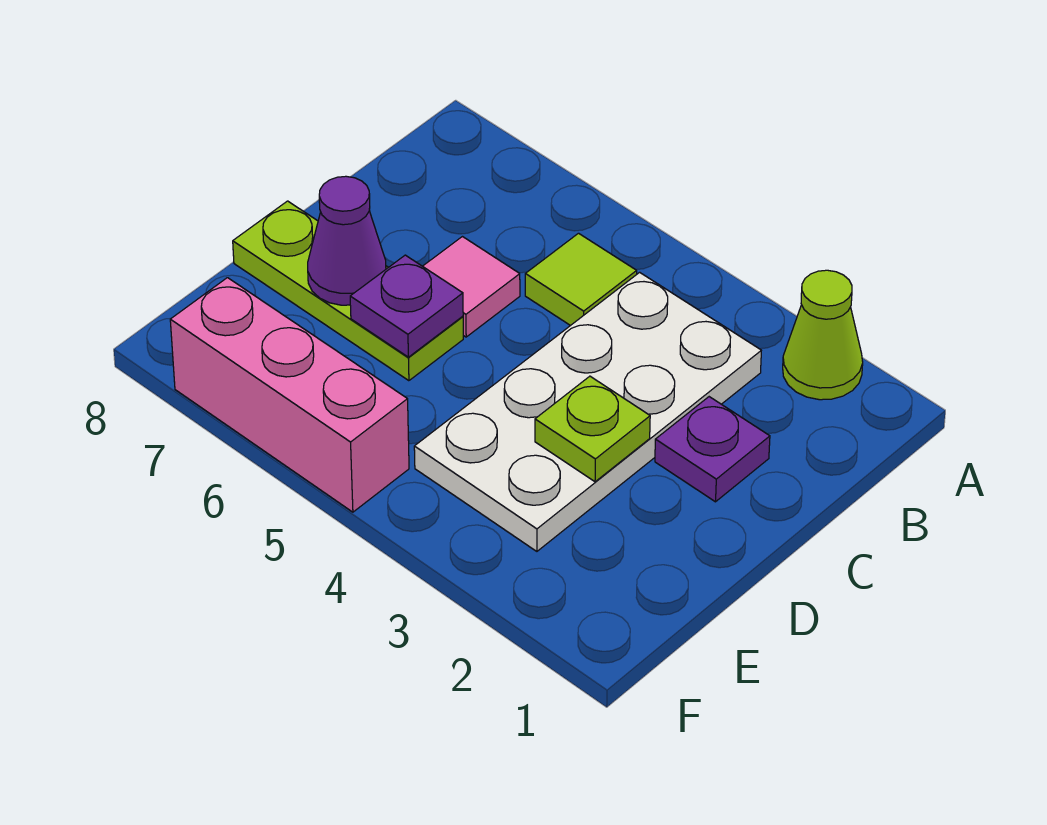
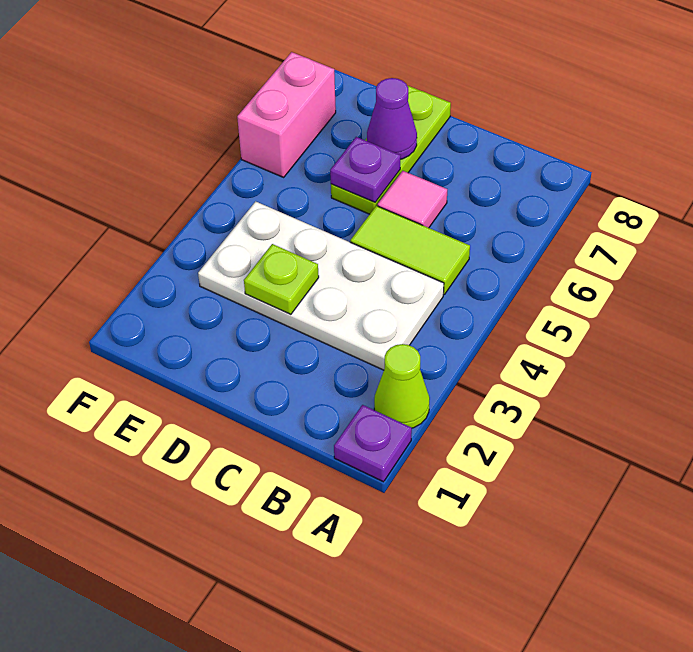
lime 1x1 tile [525,233,637,326] -> lime 1x2 tile [350,206,470,295]
purple 1x1 plate [655,397,770,502] -> purple 1x1 plate moved to [334,405,412,482]
pink 1x3 brick [170,278,409,512] -> pink 1x2 brick [237,52,336,177]

